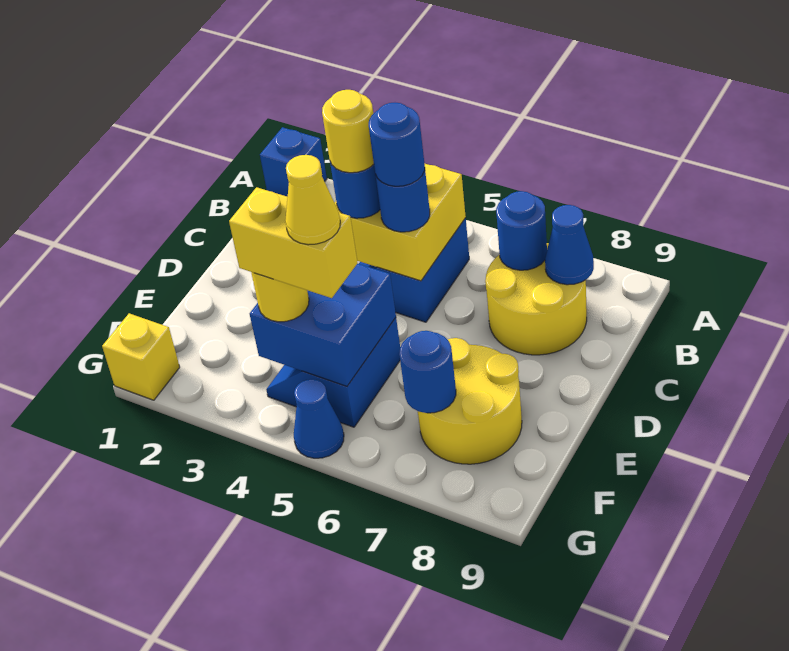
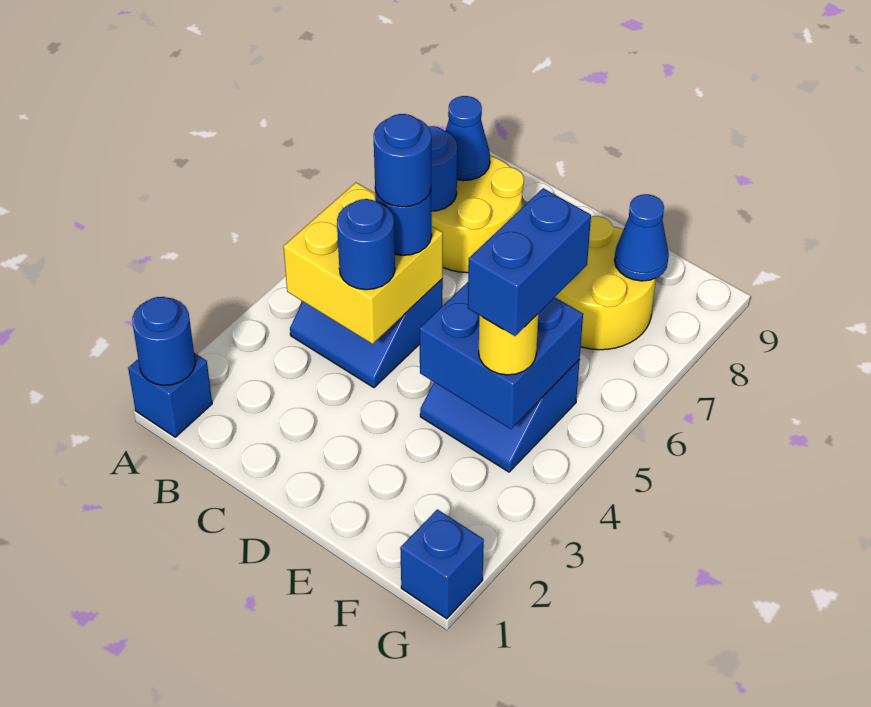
yellow 1x1 round brick [322,90,374,173] -> none
yellow 1x2 brick [229,187,358,298] -> blue 1x2 brick [468,188,591,336]
yellow 1x1 cone [285,155,340,245] -> none
blue 1x1 round brick [399,331,456,413] -> blue 1x1 round brick moved to [132,297,195,385]
yellow 1x1 brick [102,313,180,400] -> blue 1x1 brick [400,509,484,619]
blue 1x1 cone [294,379,344,458] -> blue 1x1 cone moved to [614,194,669,281]

